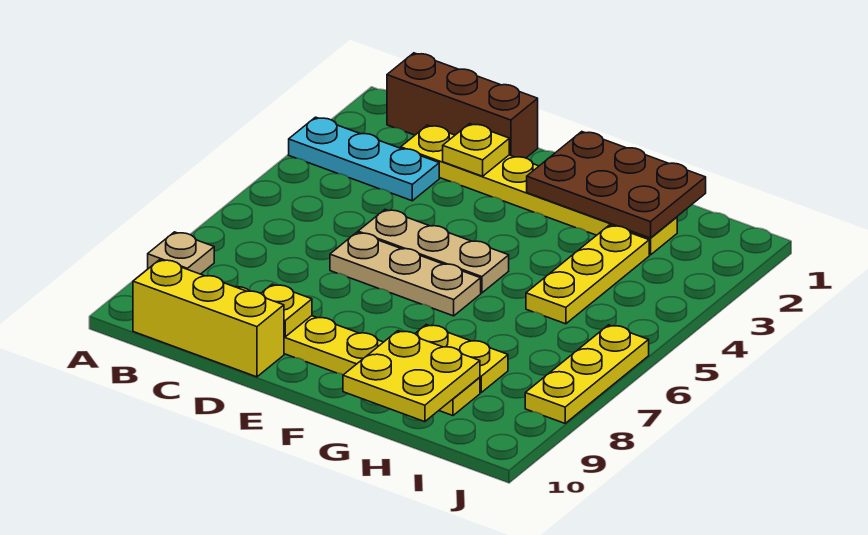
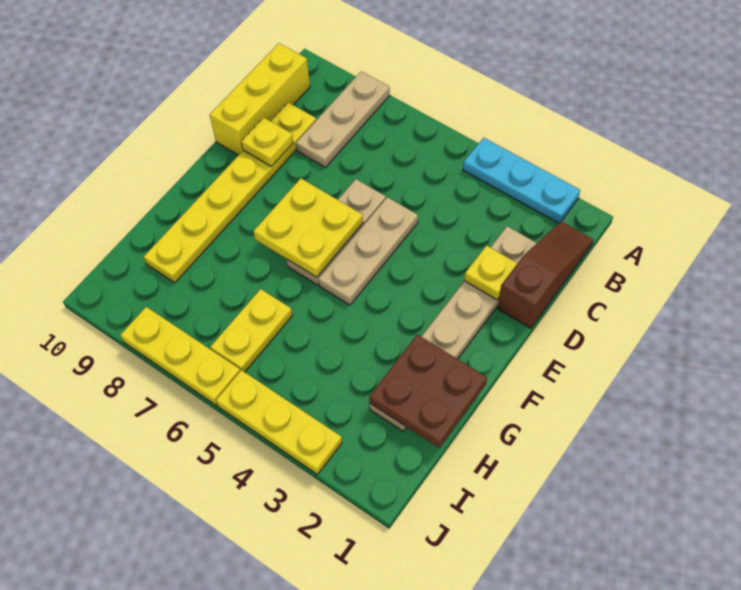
cyan 1x3 plate [289,117,439,201] -> cyan 1x3 plate turned to [463,138,580,223]
tan 1x1 plate [148,232,214,274] -> tan 1x3 plate [296,71,390,168]
brown 1x3 brick [387,53,538,158] -> brown 1x3 slope [498,222,593,328]
yellow 1x6 plate [401,125,677,255] -> tan 1x6 plate [370,226,537,431]
brown 2x3 plate [527,132,706,238] -> brown 2x2 plate [369,335,487,448]
yellow 1x2 plate [415,325,508,393] -> yellow 1x2 plate moved to [210,289,292,372]
yellow 2x2 plate [343,331,480,422] -> yellow 2x2 plate moved to [254,179,363,277]
yellow 1x3 plate [526,225,649,324] -> yellow 1x3 plate moved to [216,370,342,474]

